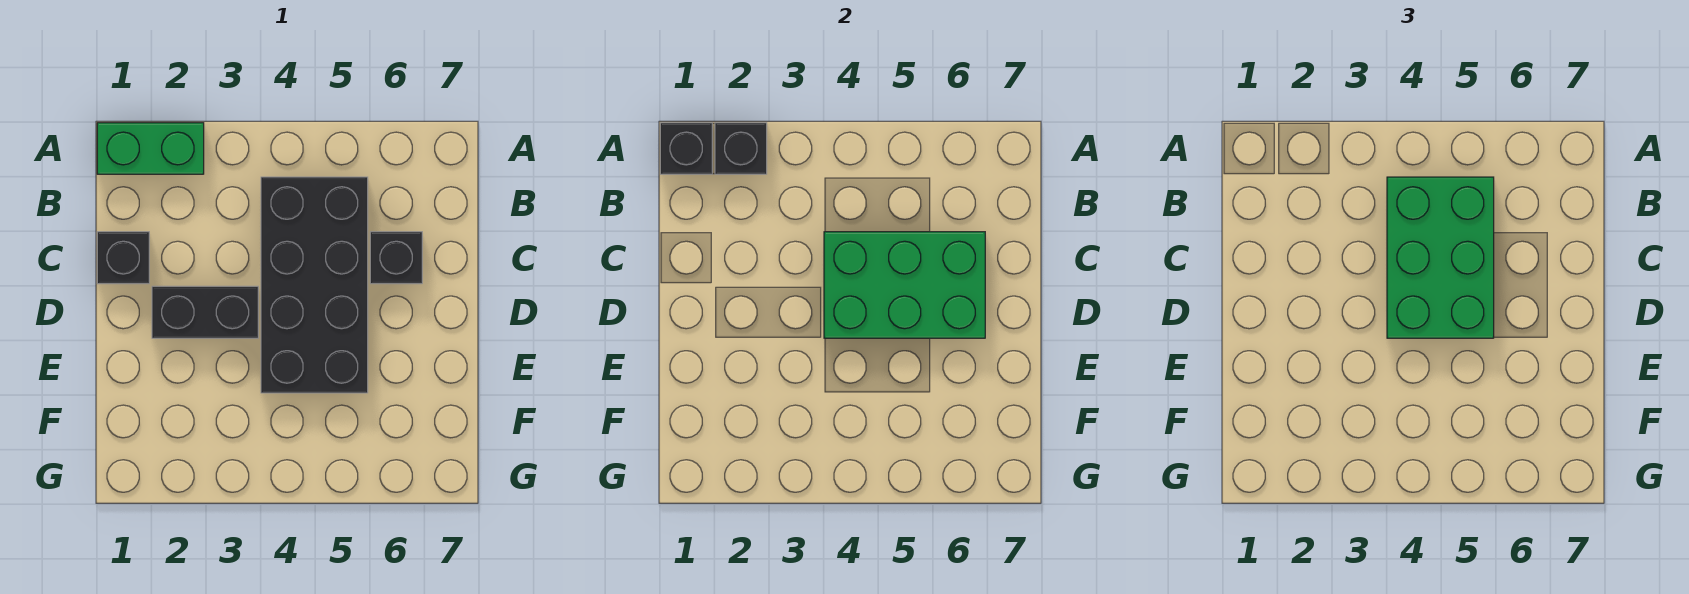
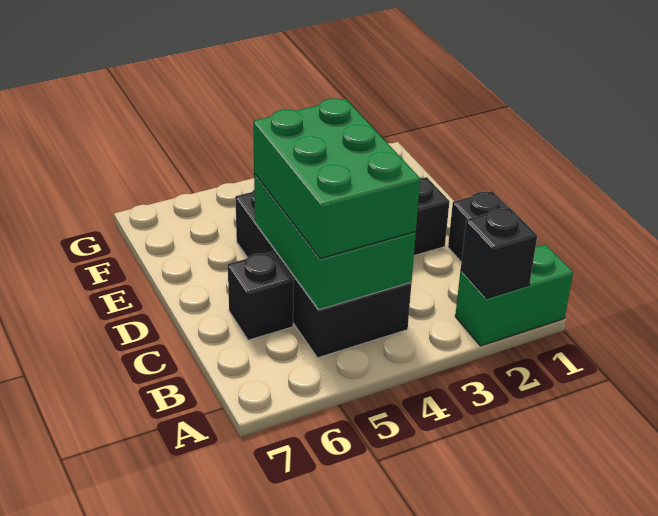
black 1x1 brick [660,123,712,174] -> none
green 2x3 brick [824,232,985,338] -> green 2x3 brick turned to [254,174,416,310]

